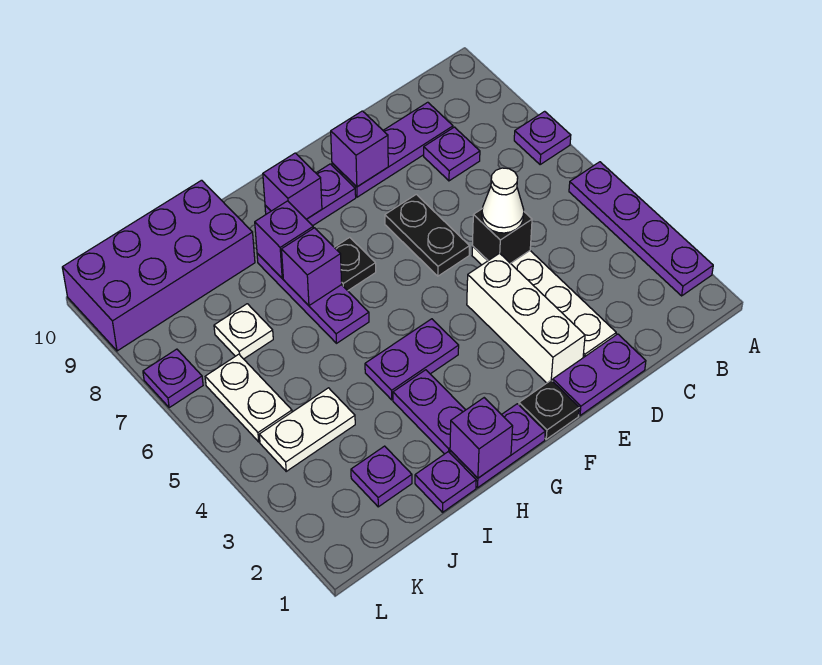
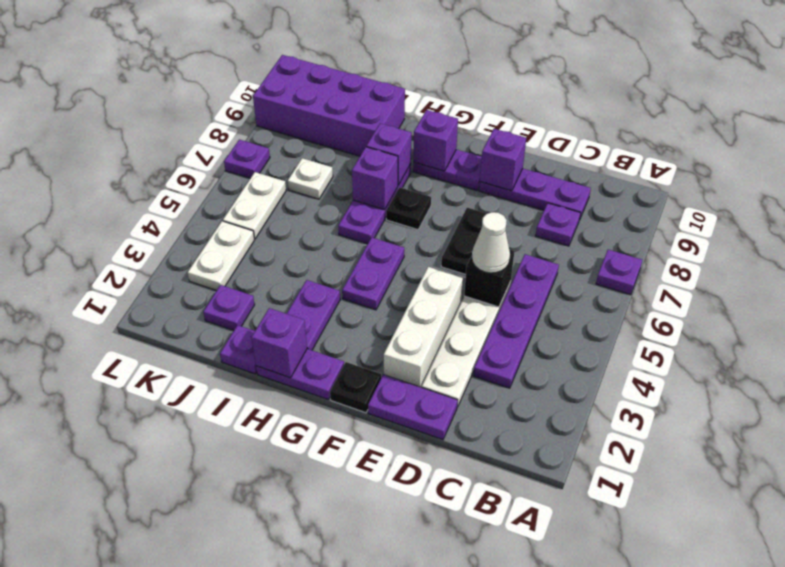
purple 1x4 plate [569,162,713,296] -> purple 1x4 plate moved to [474,254,559,388]
purple 1x2 plate [365,319,459,400] -> purple 1x2 plate turned to [342,238,404,310]
white 1x2 plate [259,388,355,471] -> white 1x2 plate turned to [188,221,254,291]

